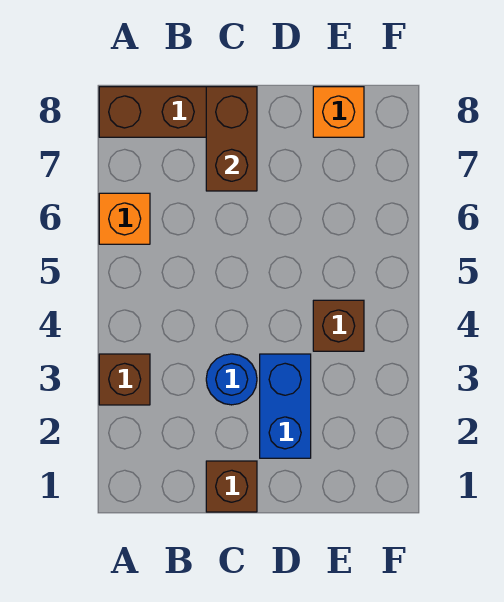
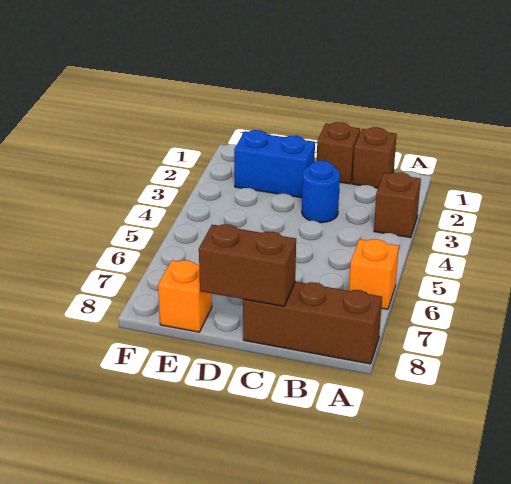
brown 1x2 brick [206,87,257,191] -> brown 1x2 brick turned to [199,224,296,306]
blue 1x2 brick [260,354,311,458] -> blue 1x2 brick turned to [234,130,315,198]
brown 1x1 brick [313,300,364,351] -> brown 1x1 brick moved to [352,127,397,188]

